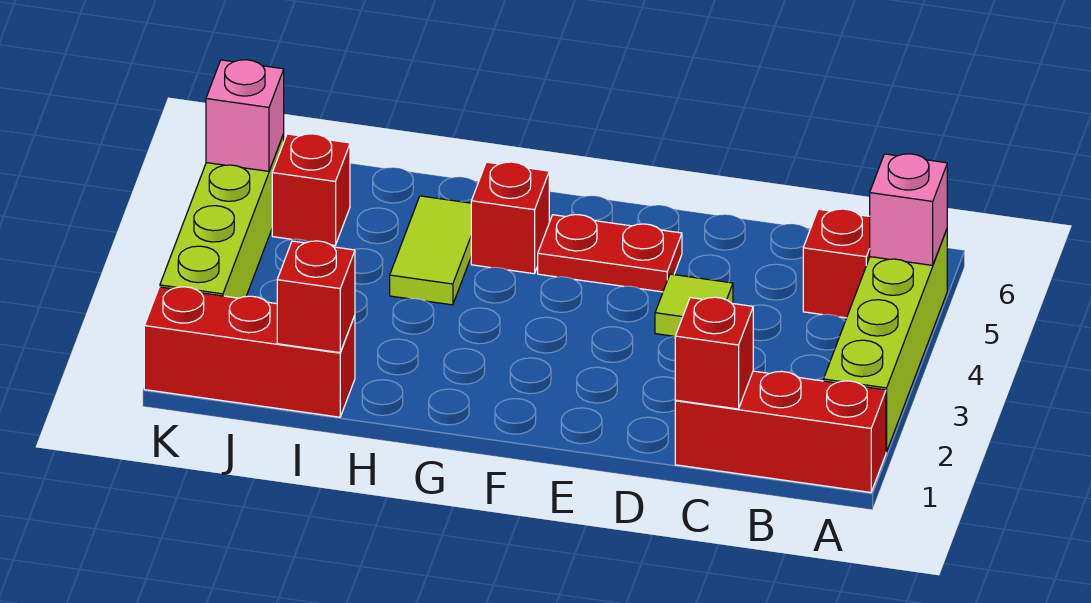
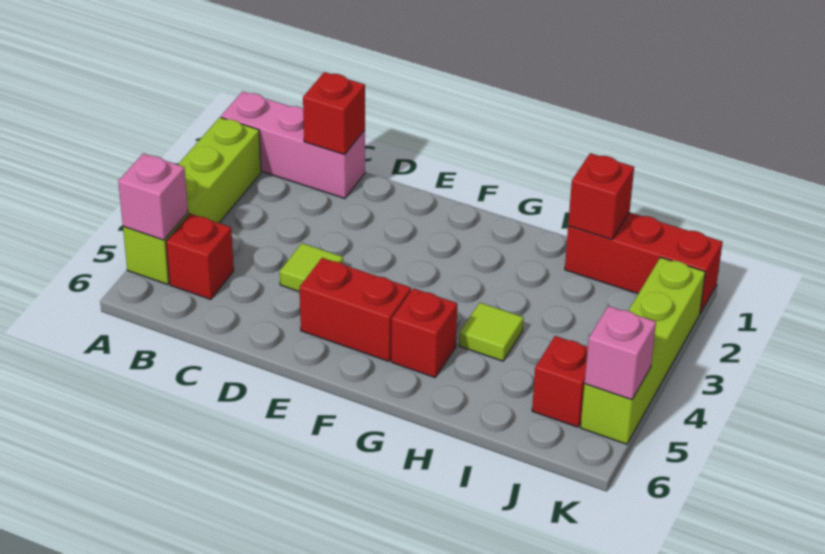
red 1x3 brick [675,371,886,492] -> pink 1x3 brick [221,91,365,198]
red 1x2 plate [538,215,682,292] -> red 1x2 brick [299,258,411,361]
lime 1x2 tile [390,196,471,305] -> lime 1x1 tile [459,303,523,361]

